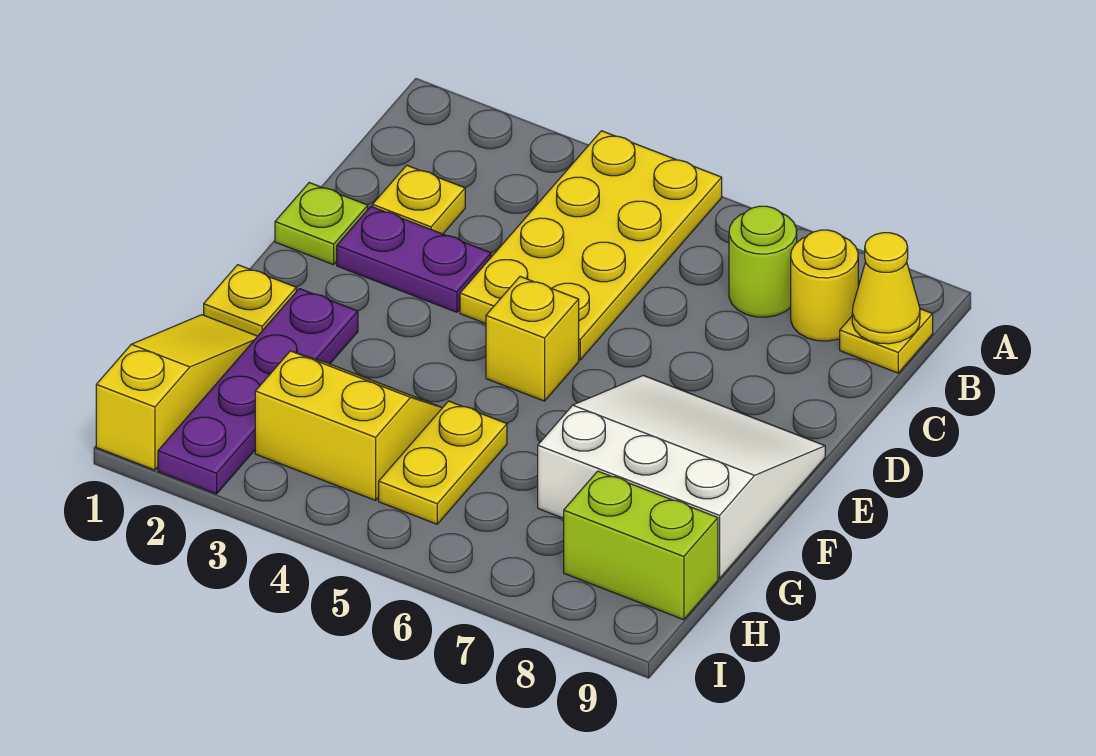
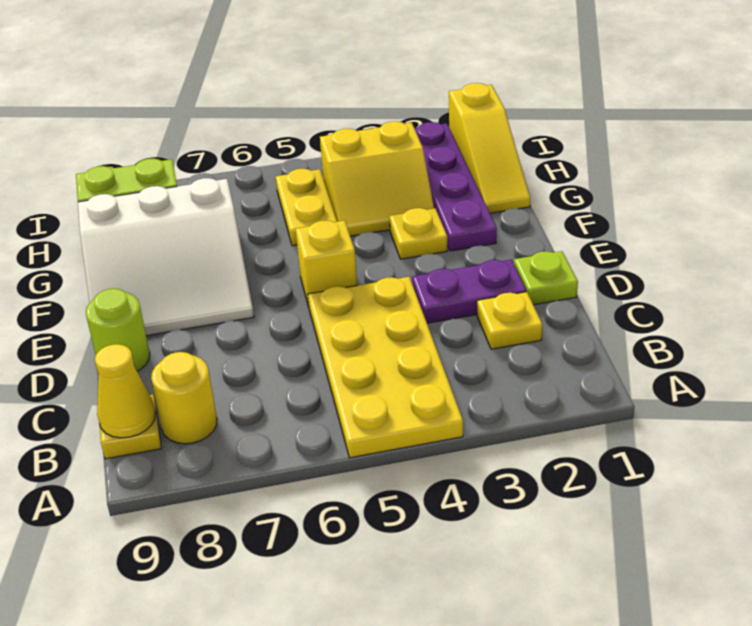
lime 1x1 round brick [729,206,797,317] -> lime 1x1 round brick moved to [86,289,150,371]
yellow 1x1 plate [204,265,296,336] -> yellow 1x1 plate moved to [389,208,447,259]

